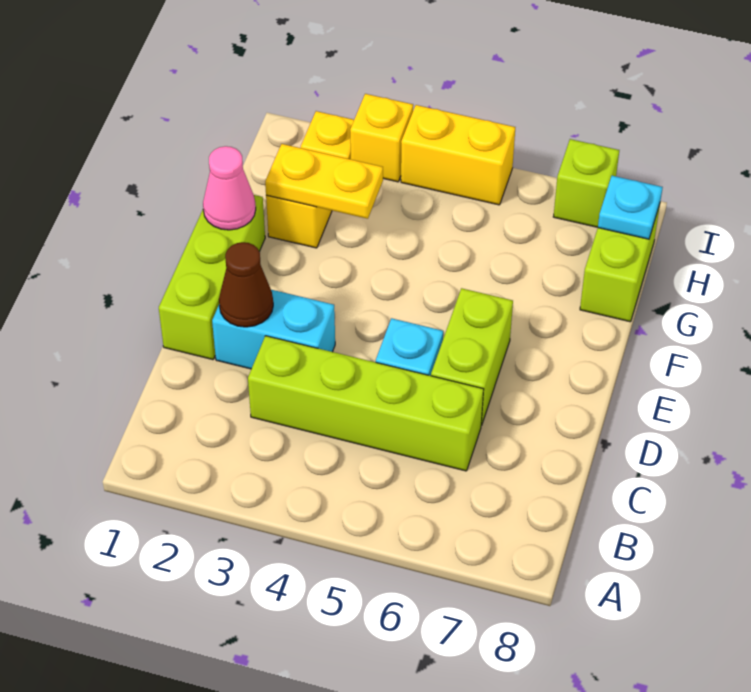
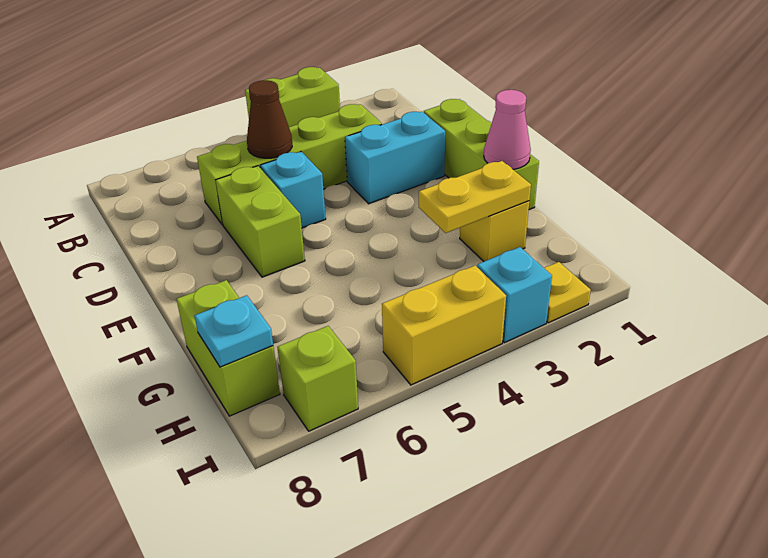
none -> lime 1x2 brick [245,67,340,127]
brown 1x1 cone [219,242,273,327] -> brown 1x1 cone moved to [247,80,292,158]
yellow 1x1 brick [350,94,413,182] -> cyan 1x1 brick [477,247,552,343]

